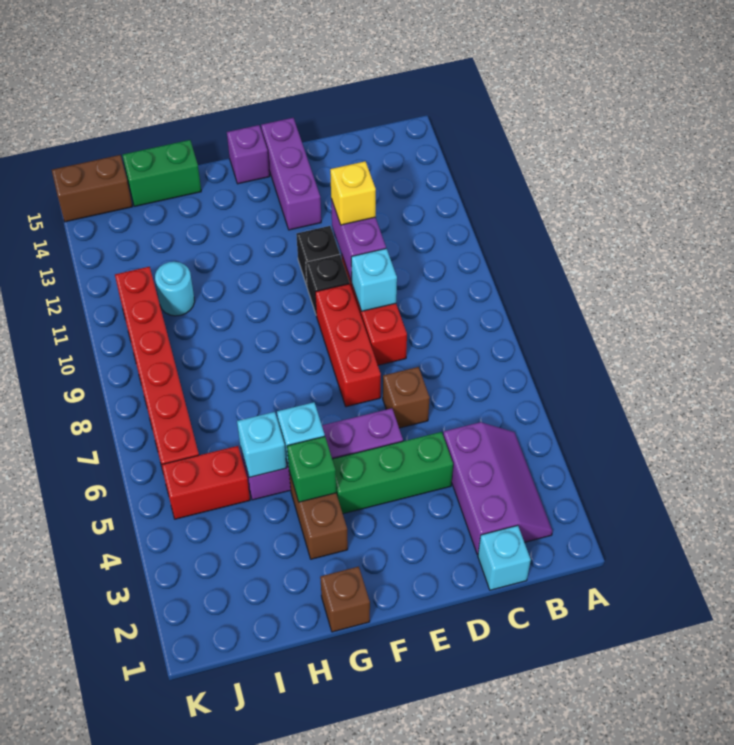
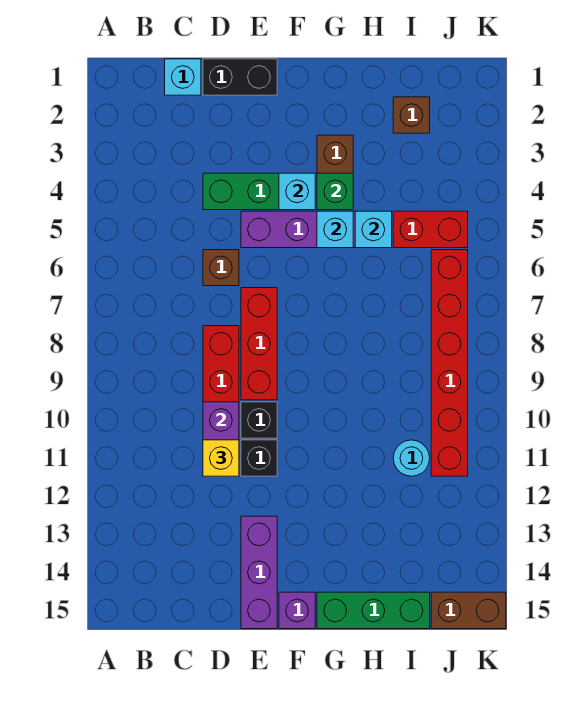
purple 2x3 slope [443,422,552,555] -> none
none -> black 1x2 brick [203,59,277,95]
cyan 1x1 brick [351,249,397,311] -> cyan 1x1 brick moved to [279,173,315,210]
brown 1x1 brick [320,567,370,632] -> brown 1x1 brick moved to [393,97,430,133]
green 1x2 brick [122,140,201,206] -> green 1x3 brick [317,592,430,629]

